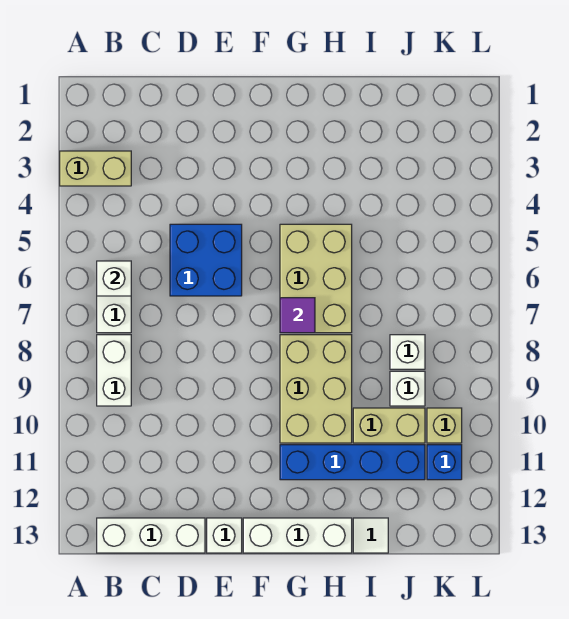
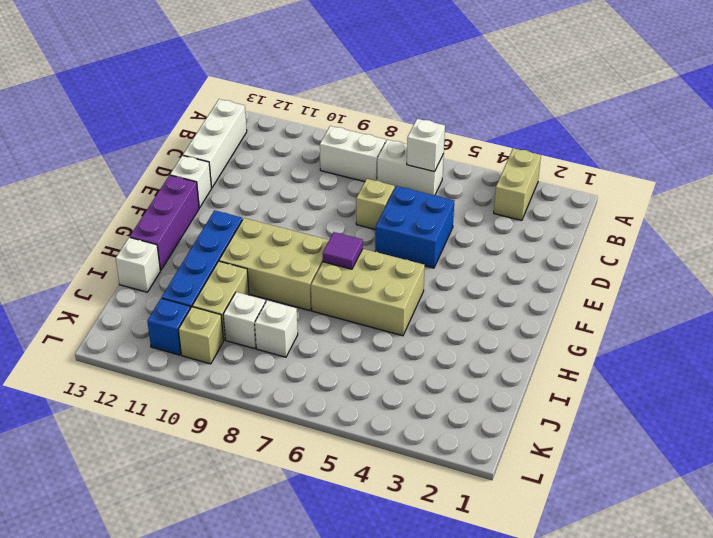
none -> tan 1x1 brick [356,179,395,230]
white 1x3 brick [243,518,352,553] -> purple 1x3 brick [130,175,199,270]
white 1x1 tile [353,518,388,553] -> white 1x1 brick [116,237,160,292]

